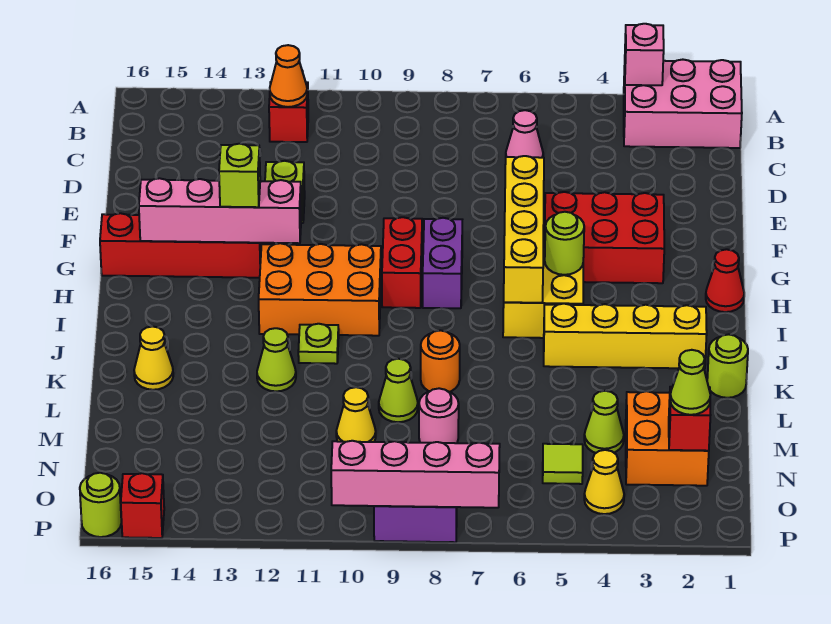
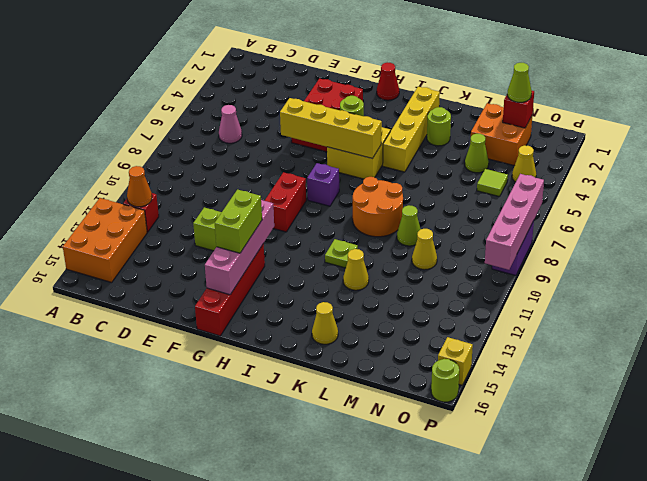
pink 2x3 brick [624,60,742,148] -> none
pink 1x1 brick [625,24,664,85] -> none
purple 1x2 brick [423,218,462,308] -> purple 1x1 brick [307,163,339,206]
red 1x2 brick [382,217,422,308] -> red 1x2 brick turned to [265,172,306,232]
lime 1x1 brick [219,144,260,207] -> lime 1x2 brick [215,190,262,253]
orange 2x3 brick [259,243,381,336] -> orange 2x3 brick moved to [63,198,147,282]
lime 1x1 round brick [707,334,748,398] -> lime 1x1 round brick moved to [427,107,451,146]
orange 1x1 round brick [421,330,460,392] -> orange 2x2 round brick [353,177,403,237]
lime 1x1 cone [257,328,296,391] -> yellow 1x1 cone [343,249,369,290]
pink 1x1 round brick [419,388,459,443] -> none
red 1x1 brick [121,473,164,538] -> yellow 1x1 brick [438,337,473,385]

